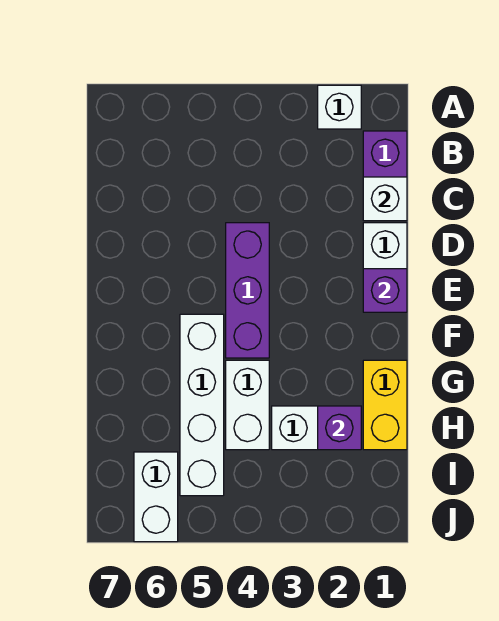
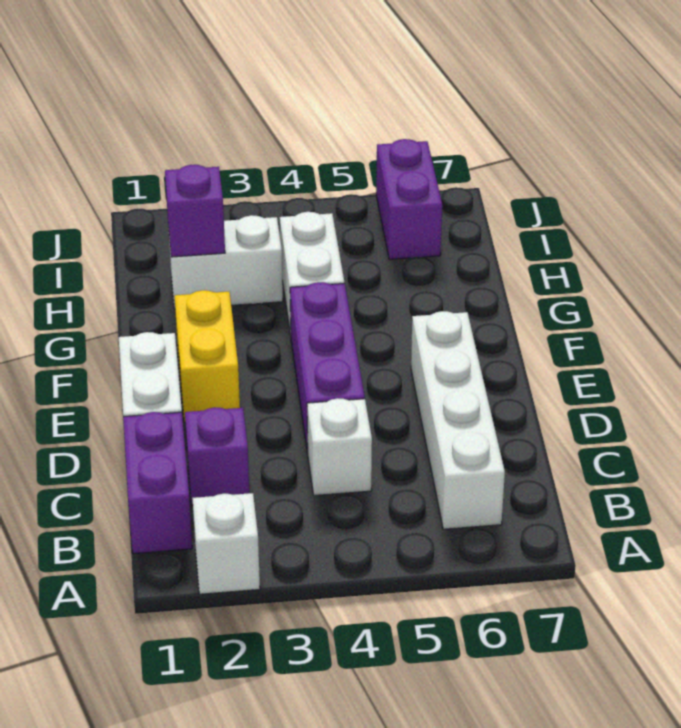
white 1x1 brick [363,177,407,221] -> white 1x1 brick moved to [307,398,372,496]
purple 1x1 brick [363,269,407,312] -> purple 1x1 brick moved to [185,408,249,505]
white 1x4 brick [180,314,224,496] -> white 1x4 brick moved to [411,311,505,529]
yellow 1x2 brick [363,360,407,450] -> yellow 1x2 brick moved to [175,290,240,422]
white 1x2 brick [134,452,178,542] -> purple 1x2 brick [376,139,442,259]

